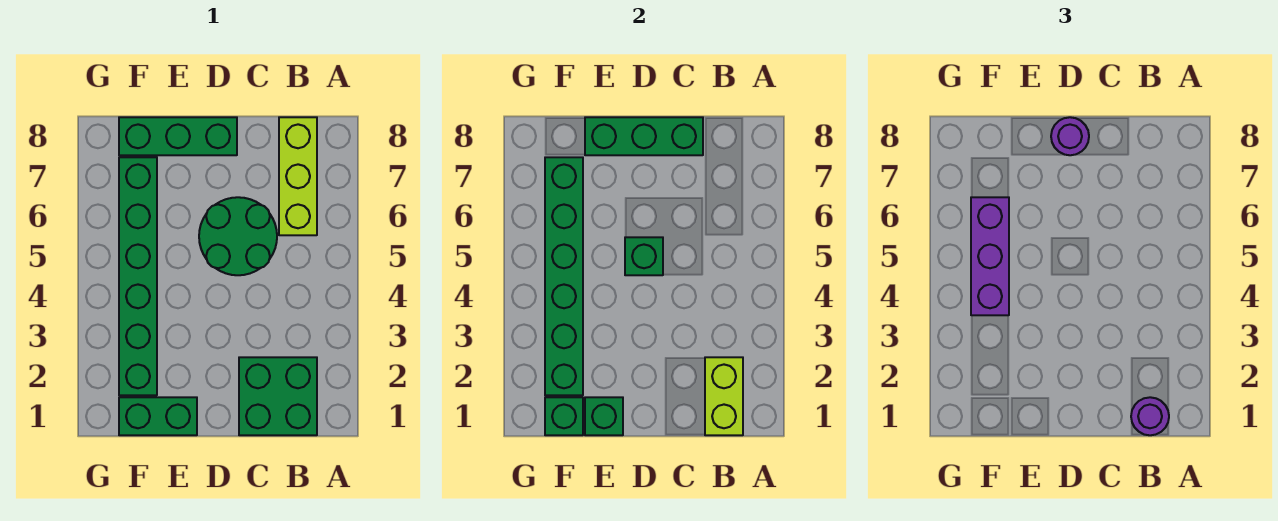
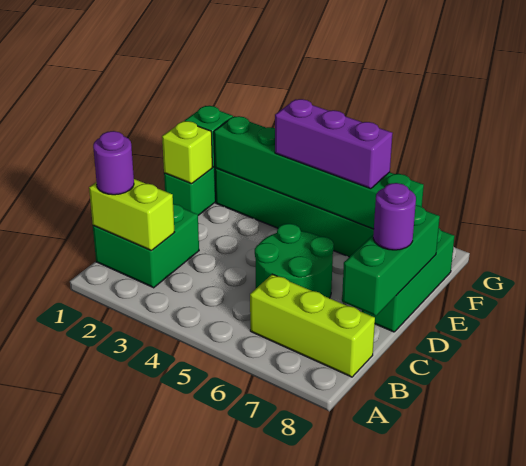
green 1x1 brick [625,237,663,275] -> none
green 1x1 brick [585,397,623,435] -> lime 1x1 brick [162,121,212,184]

